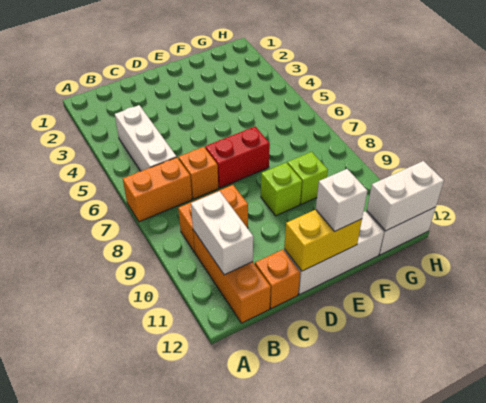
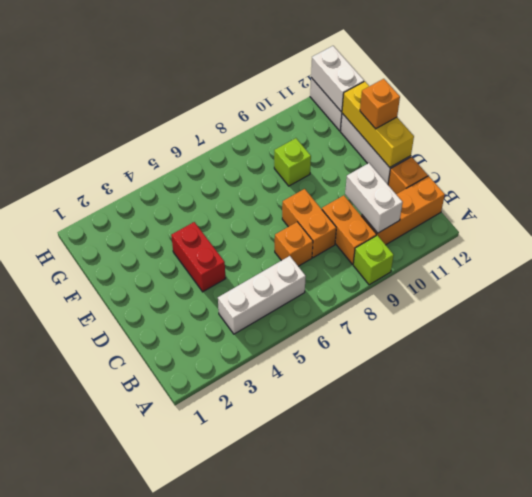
orange 1x2 brick [123,157,192,222] -> orange 1x2 brick moved to [282,189,336,258]
white 1x2 brick [191,191,253,275] -> white 1x2 brick turned to [345,163,403,233]
red 1x2 brick [205,127,270,188] -> red 1x2 brick moved to [171,222,226,292]
yellow 1x2 brick [284,210,362,271] -> yellow 1x3 brick [342,81,414,167]
lime 1x1 brick [261,163,302,216] -> lime 1x1 brick moved to [353,235,394,285]
white 1x1 brick [316,169,367,231] -> orange 1x1 brick [360,79,400,129]

